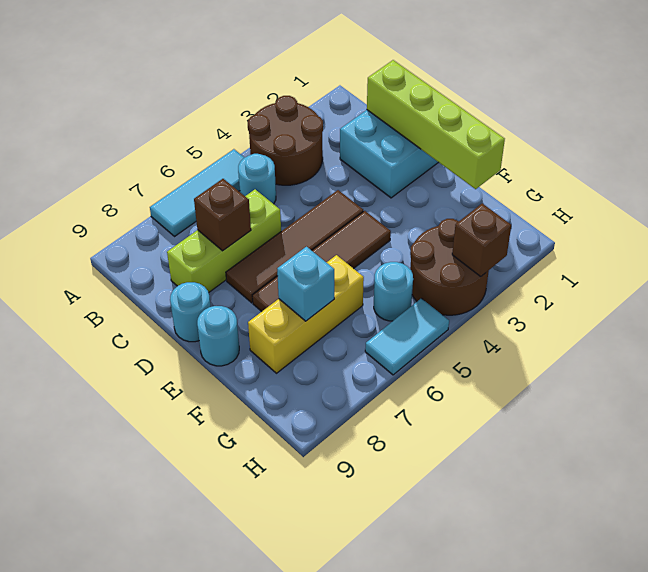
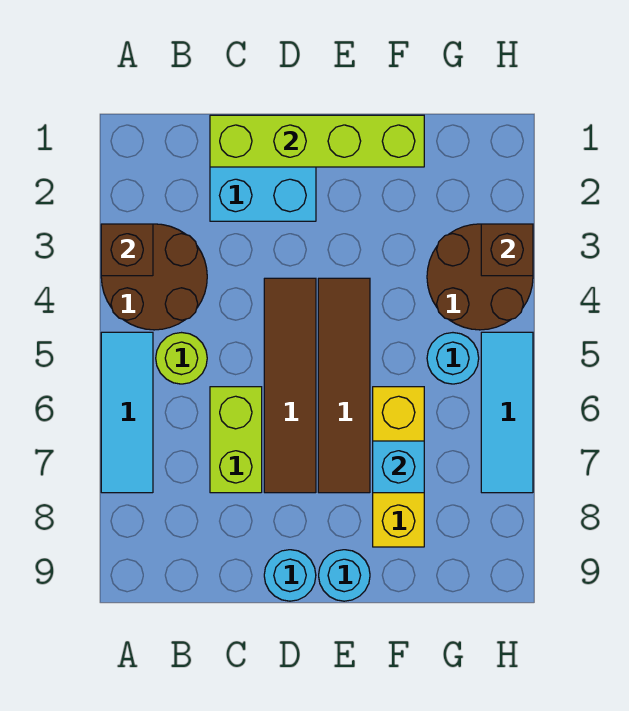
cyan 1x1 round brick [238,154,276,204] -> lime 1x1 round brick [156,333,207,384]
lime 1x3 brick [167,189,281,293] -> lime 1x2 brick [210,387,262,493]
brown 1x1 brick [194,179,251,251] -> brown 1x1 brick moved to [101,224,153,276]
cyan 1x2 tile [365,298,449,375] -> cyan 1x3 tile [481,332,533,493]

